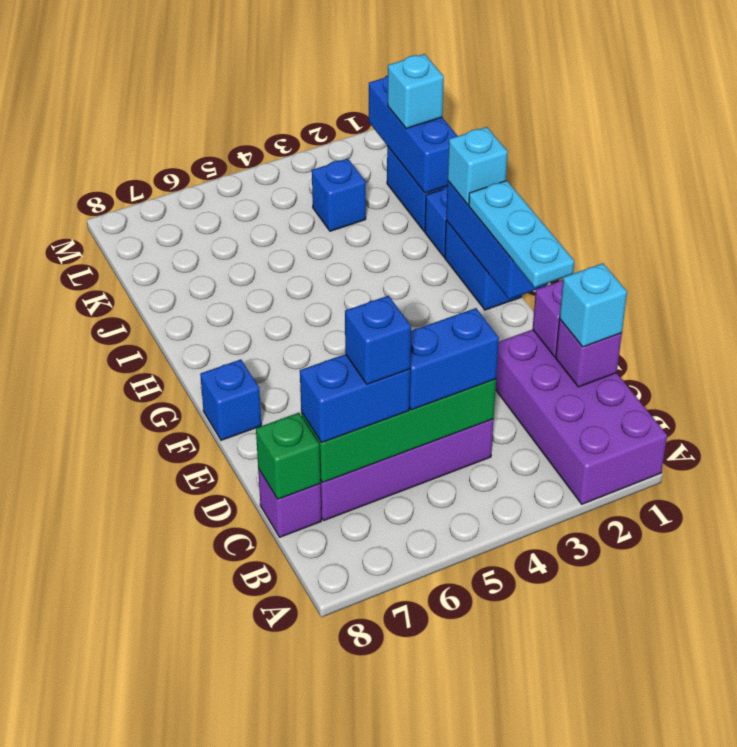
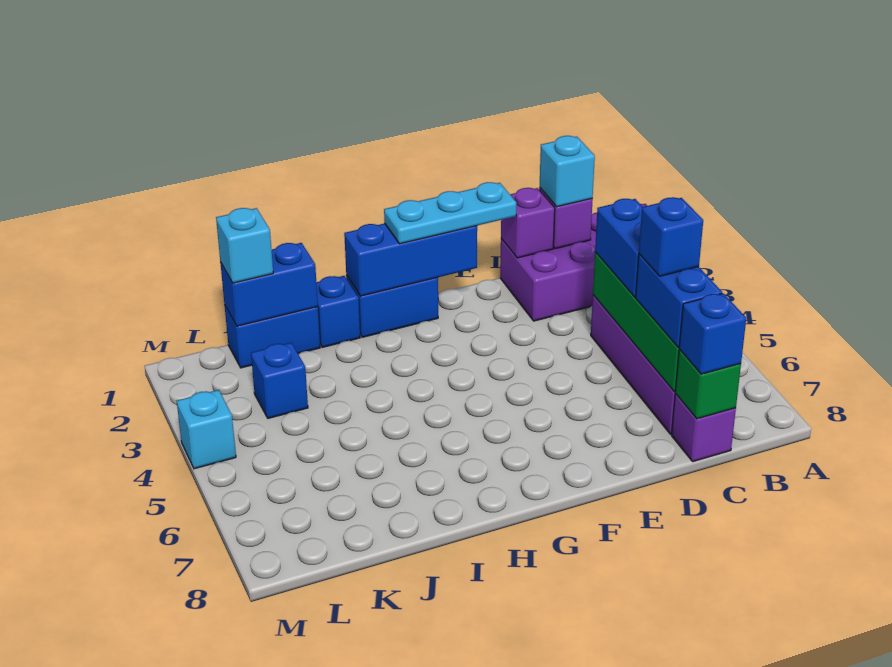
blue 1x1 brick [200,359,261,440] -> blue 1x1 brick moved to [679,293,746,374]
cyan 1x1 brick [448,127,508,205] -> cyan 1x1 brick moved to [177,390,236,469]
blue 1x3 brick [369,75,457,193] -> blue 1x2 brick [220,243,318,326]

